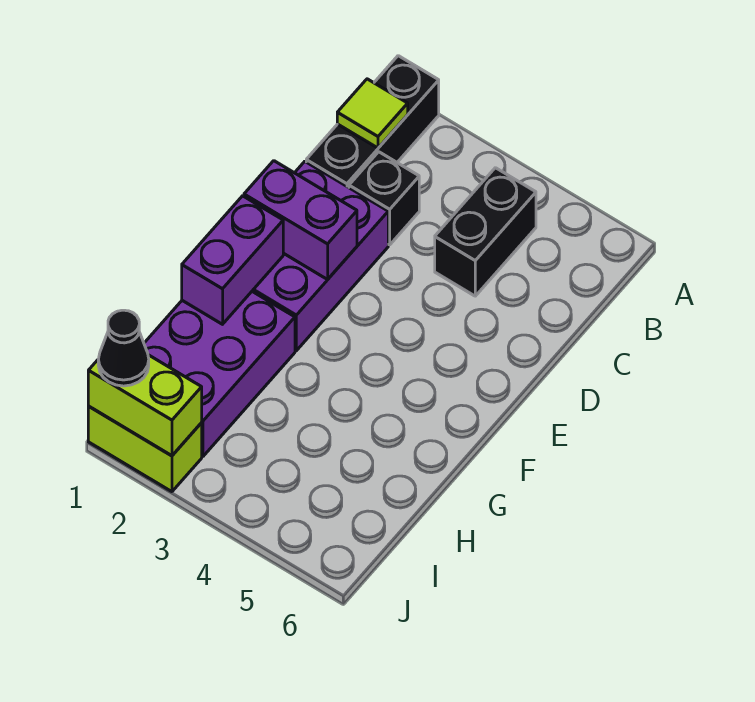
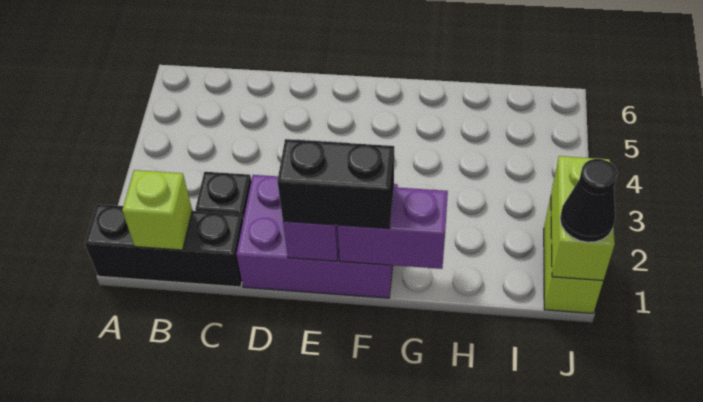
lime 1x1 tile [337,79,408,148] -> lime 1x1 brick [122,170,192,250]
black 1x2 brick [435,168,536,296] -> black 1x2 brick moved to [277,139,394,228]
purple 2x3 brick [144,292,295,456] -> none

